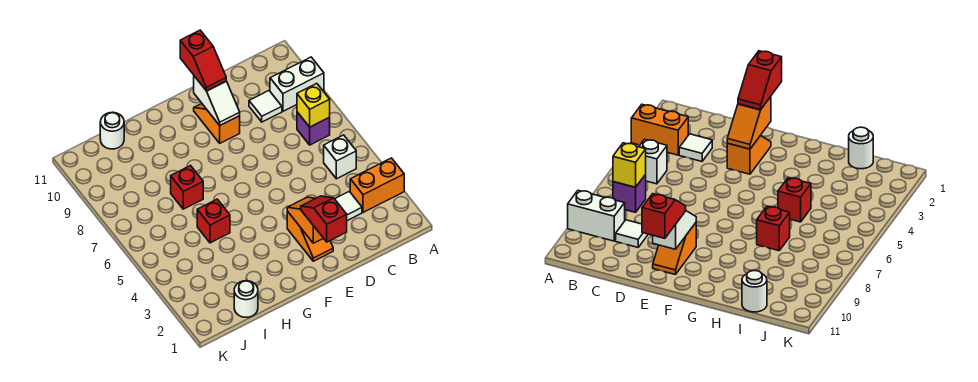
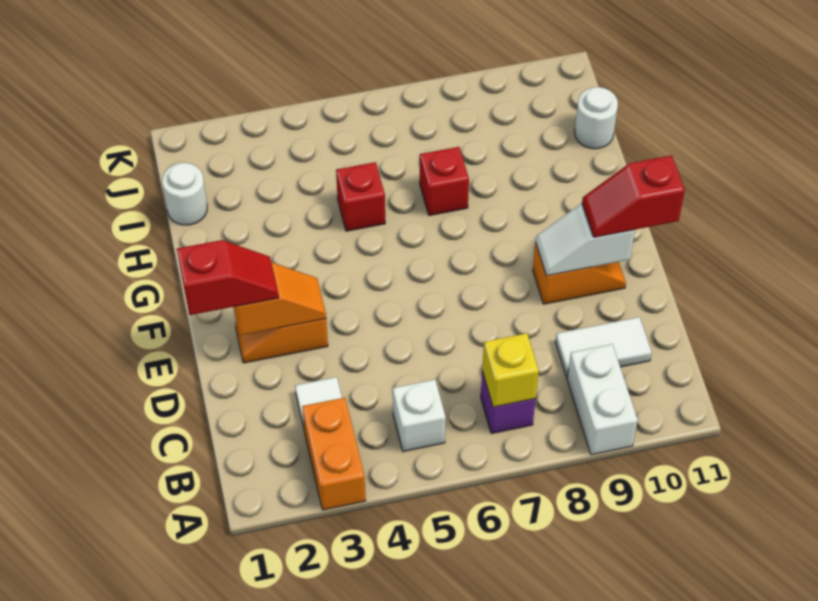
white 1x1 tile [249,91,282,122] -> white 1x2 tile [555,317,652,377]

